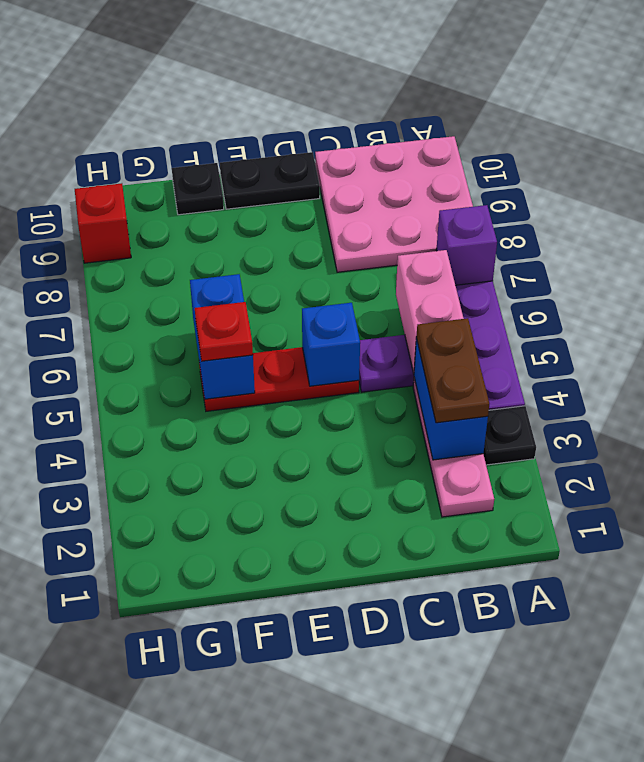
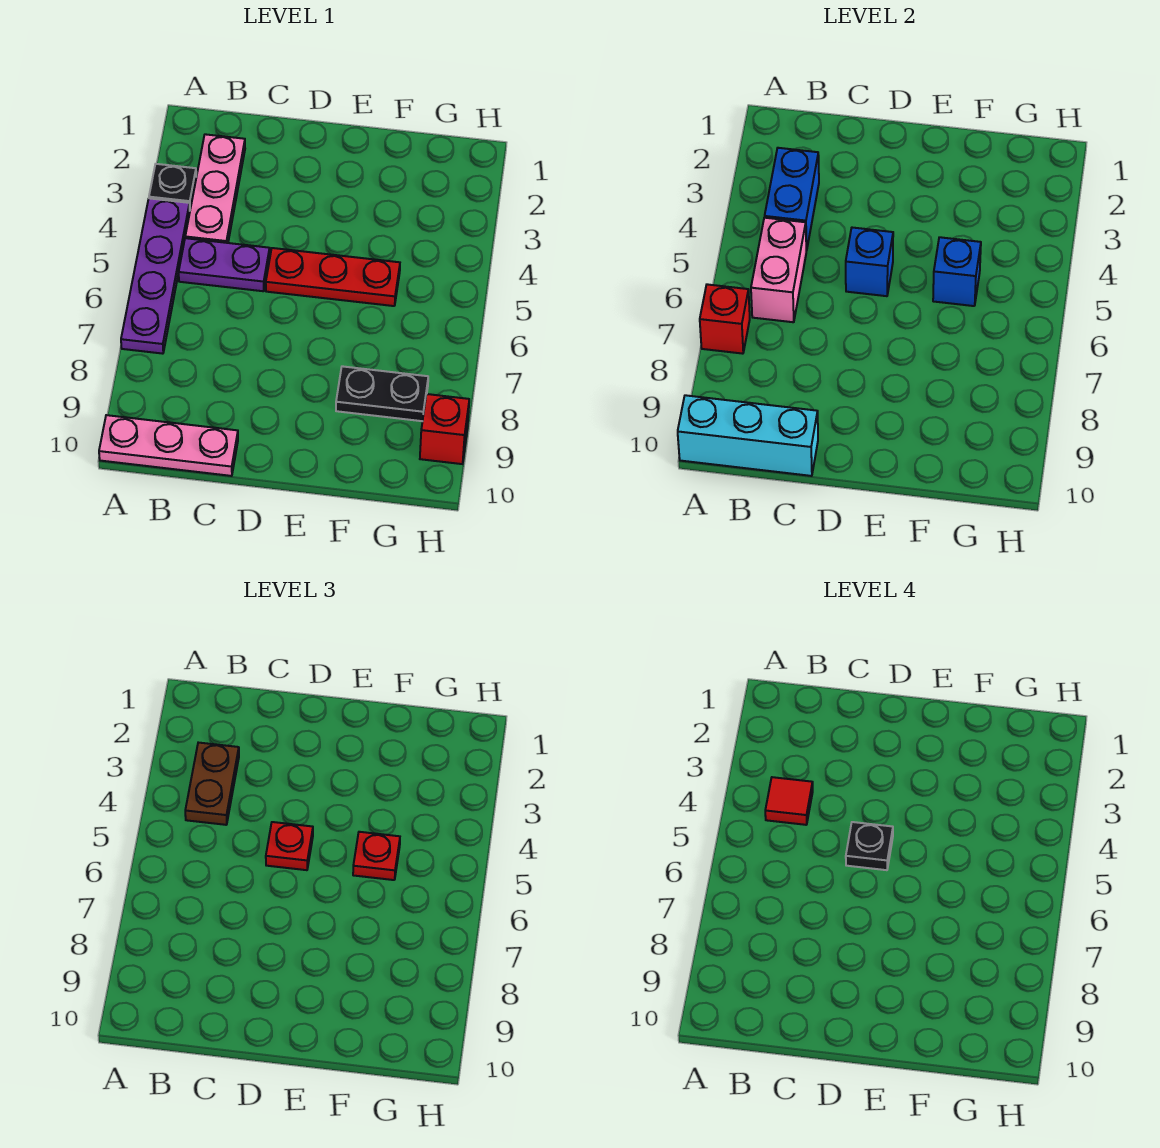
purple 1x1 brick [436,205,497,285] -> red 1x1 brick [700,284,750,354]
pink 3x3 plate [315,136,473,272] -> pink 1x3 plate [99,415,238,476]
none -> cyan 1x3 brick [678,395,818,476]
none -> red 1x1 tile [765,777,813,825]
none -> red 1x1 plate [266,822,313,870]
black 1x2 plate [220,152,320,209] -> black 1x2 plate moved to [336,366,428,421]
blue 1x2 brick [190,274,255,399] -> blue 1x1 brick [933,237,981,306]
black 1x1 plate [172,163,224,215] -> black 1x1 plate moved to [846,822,893,870]

